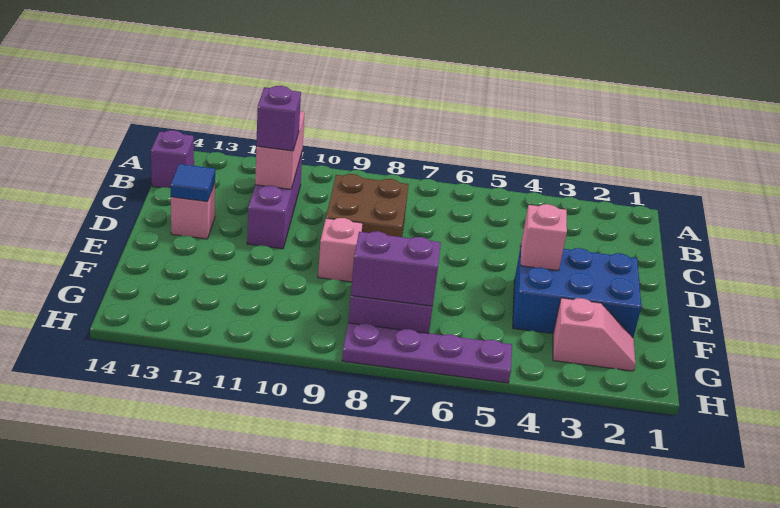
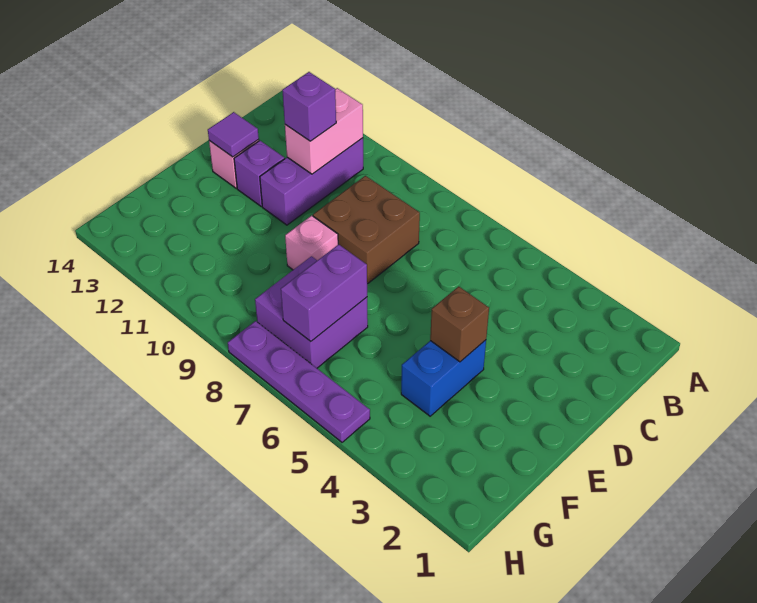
purple 1x1 brick [151,130,194,188] -> purple 1x1 brick moved to [234,141,284,206]
blue 1x1 tile [171,164,215,201] -> purple 1x1 tile [208,112,259,157]
blue 2x3 brick [513,247,641,337] -> blue 1x2 brick [401,340,486,416]
pink 1x1 brick [521,204,567,271] -> brown 1x1 brick [430,286,489,362]
pink 1x2 slope [553,298,636,371] -> none
purple 1x2 brick [351,231,441,306] -> purple 1x2 brick turned to [281,244,368,341]

